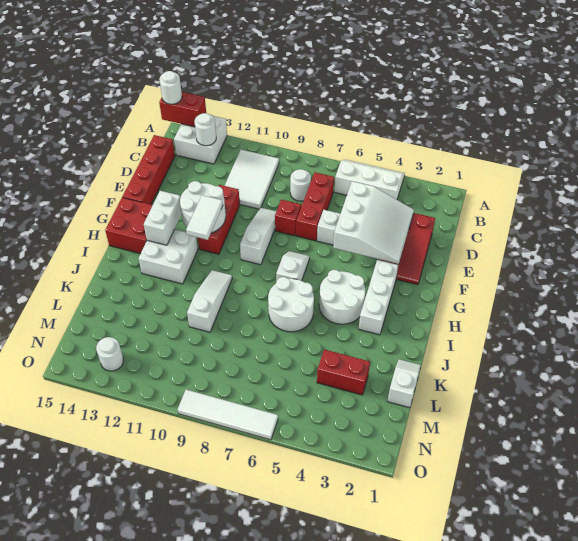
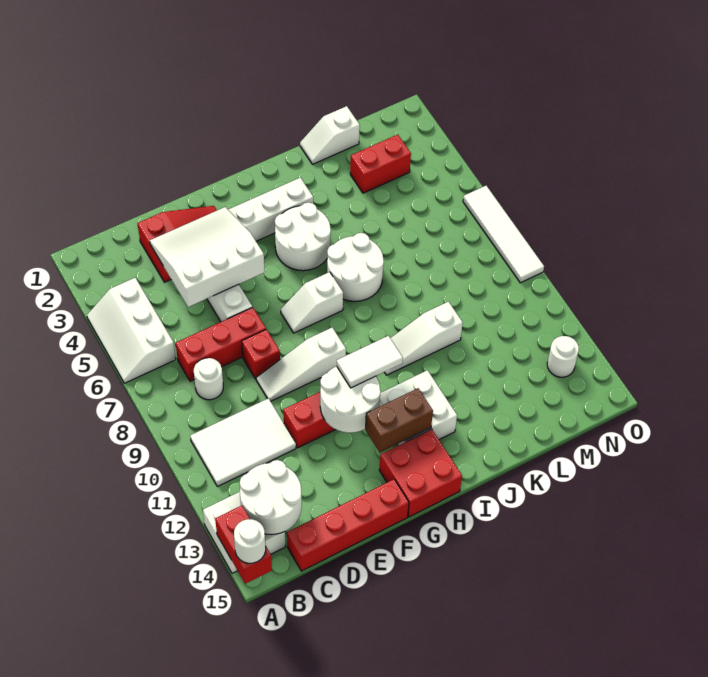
white 1x1 round brick [194,113,216,146] -> white 2x2 round brick [240,460,302,535]
white 1x2 brick [144,191,182,245] -> brown 1x2 brick [366,388,433,453]
red 1x2 brick [317,349,370,395] -> red 1x2 brick turned to [350,135,411,193]

